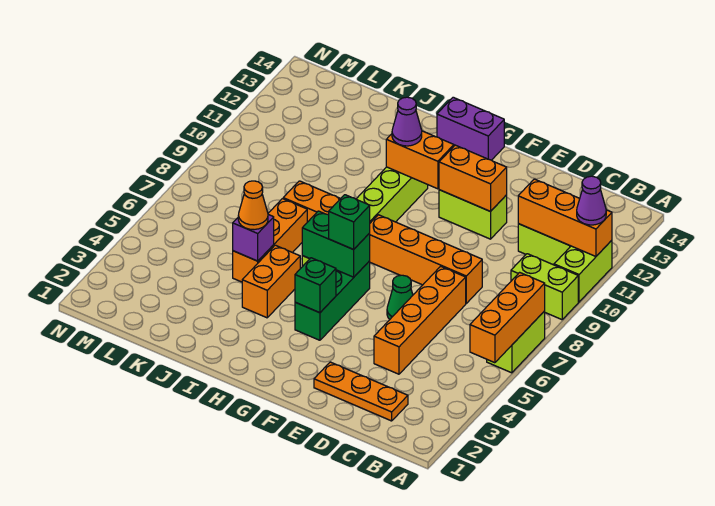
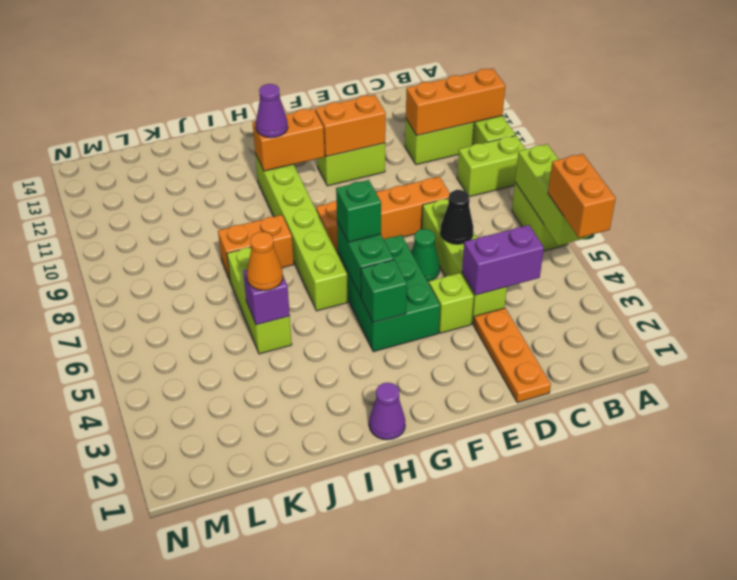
orange 1x3 brick [470,272,545,363] -> lime 1x3 brick [515,144,588,245]
purple 1x1 cone [577,176,606,225] -> purple 1x1 cone moved to [369,383,405,440]
orange 1x3 plate [314,362,408,421] -> orange 1x3 plate turned to [474,308,551,403]
orange 1x4 brick [374,266,466,374] -> lime 1x4 brick [422,199,507,324]
none -> black 1x1 cone [440,190,474,244]
none -> lime 1x1 brick [429,273,474,333]
green 1x3 brick [295,261,370,340] -> green 2x3 brick [338,235,440,352]
green 1x2 brick [302,211,370,277] -> green 1x2 brick turned to [337,221,394,297]
purple 1x2 brick [437,97,504,160] -> purple 1x2 brick moved to [462,225,544,295]
orange 1x2 brick [242,245,300,318] -> orange 1x2 brick moved to [548,154,616,238]
orange 1x3 brick [233,199,307,282] -> lime 1x3 brick [227,247,292,354]

